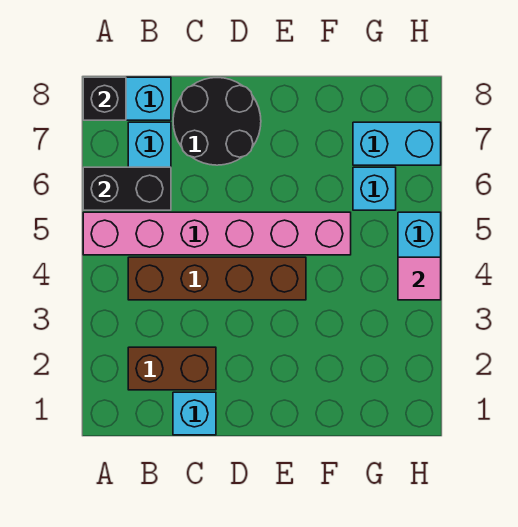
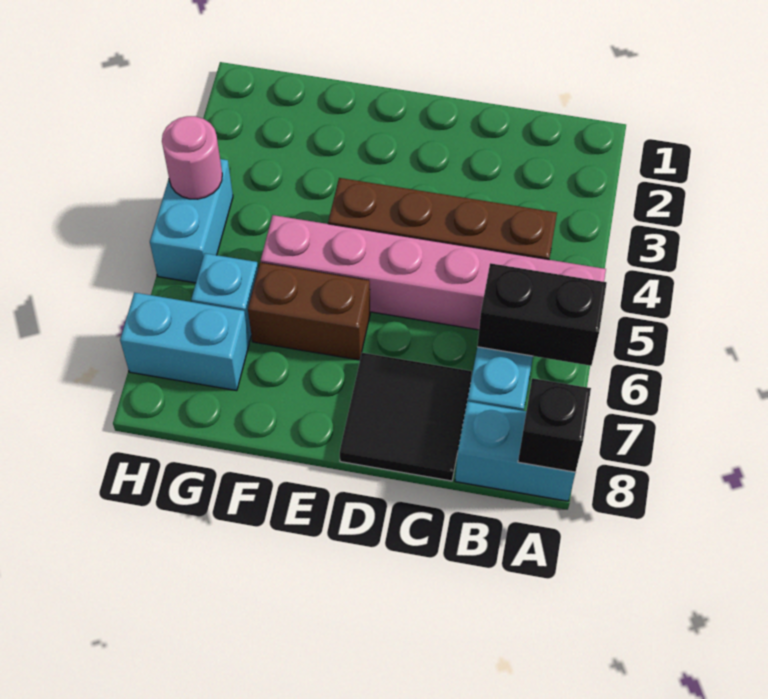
brown 1x2 brick [128,347,216,390] -> brown 1x2 brick moved to [248,262,370,360]
cyan 1x1 brick [173,392,216,435] -> none
black 2x2 round brick [173,78,261,165] -> black 2x2 tile [340,353,472,481]
pink 1x1 tile [398,257,441,300] -> pink 1x1 round brick [162,116,222,199]

